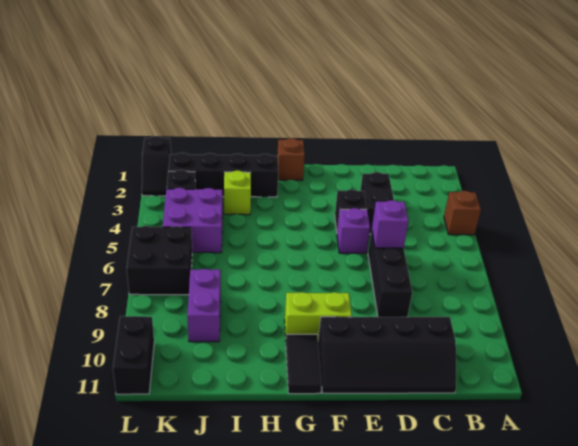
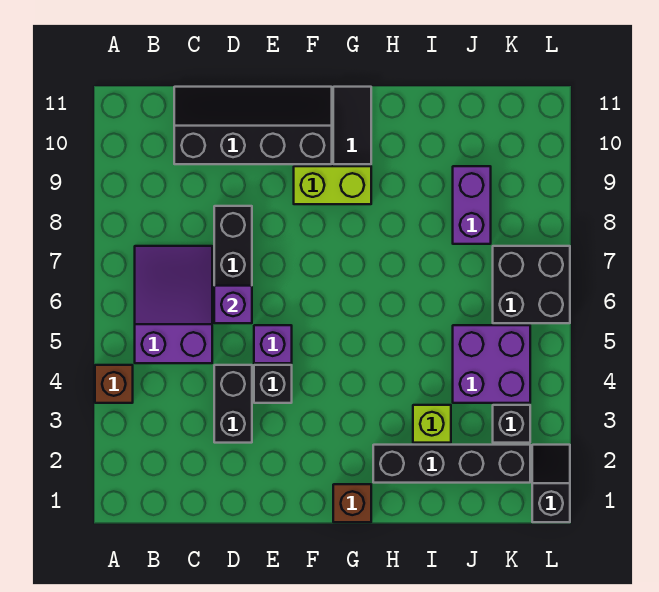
none -> purple 2x3 slope [135,246,212,363]
black 1x2 brick [113,316,154,394] -> none

